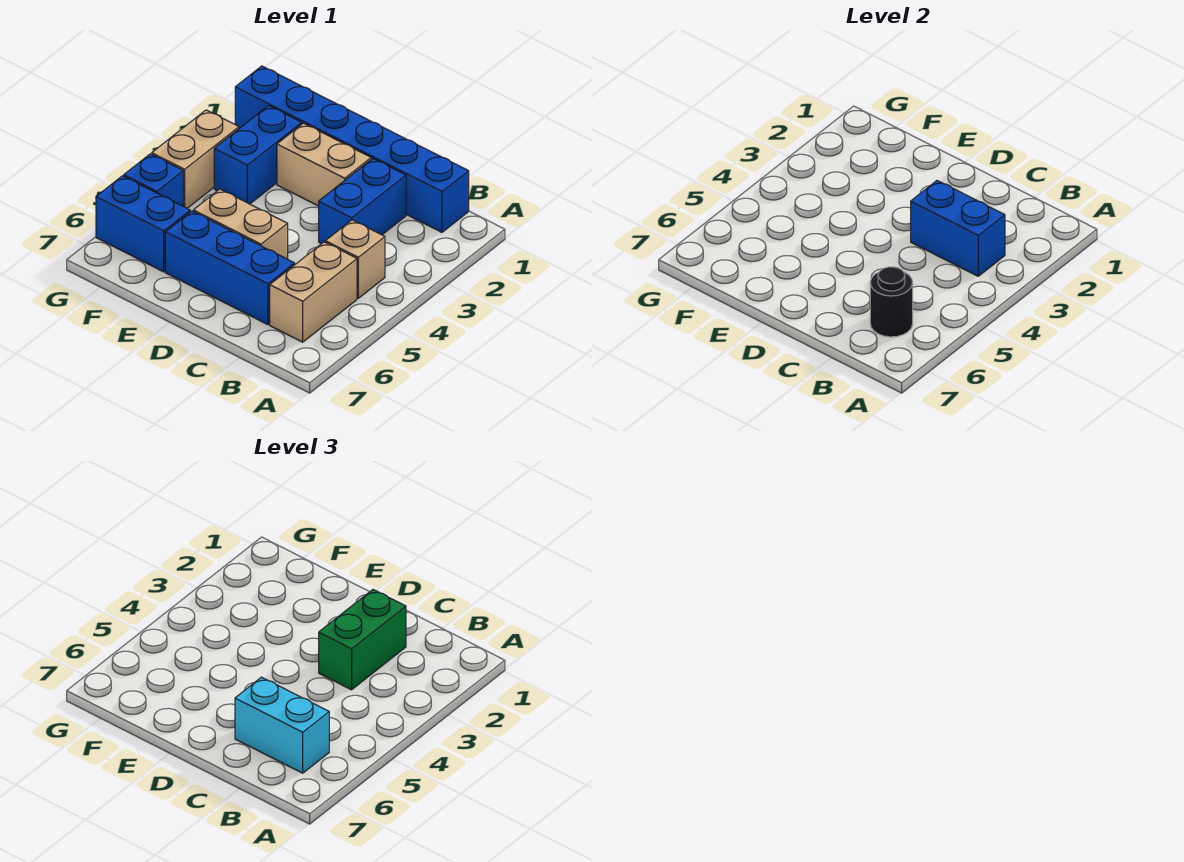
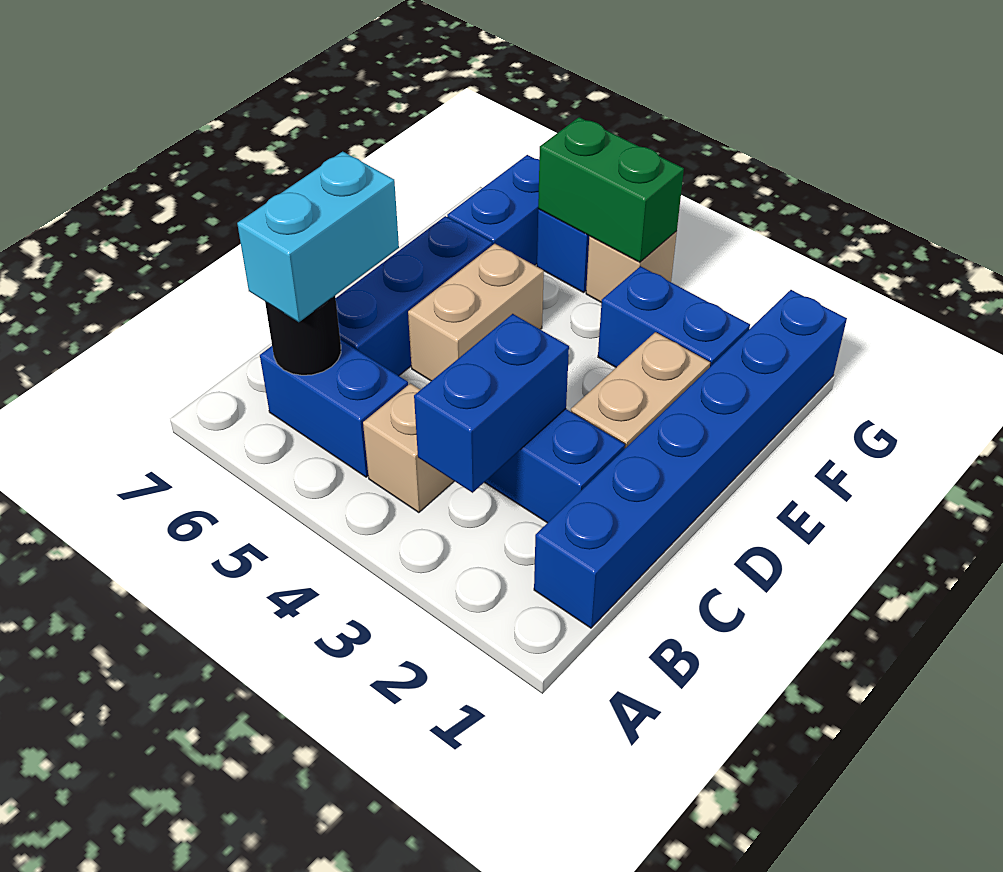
tan 1x2 brick [270,242,357,342] -> blue 1x2 brick [260,340,408,477]
green 1x2 brick [319,590,406,690] -> green 1x2 brick moved to [538,117,684,262]
tan 1x2 brick [152,110,239,208] -> tan 1x1 brick [586,231,677,303]

